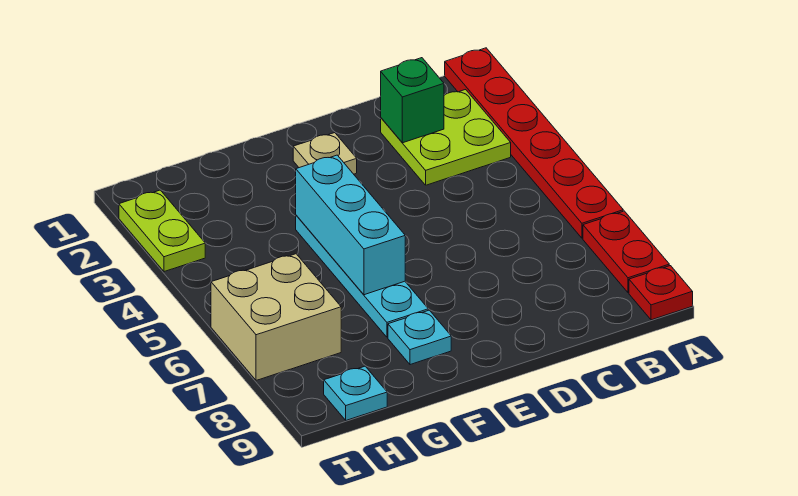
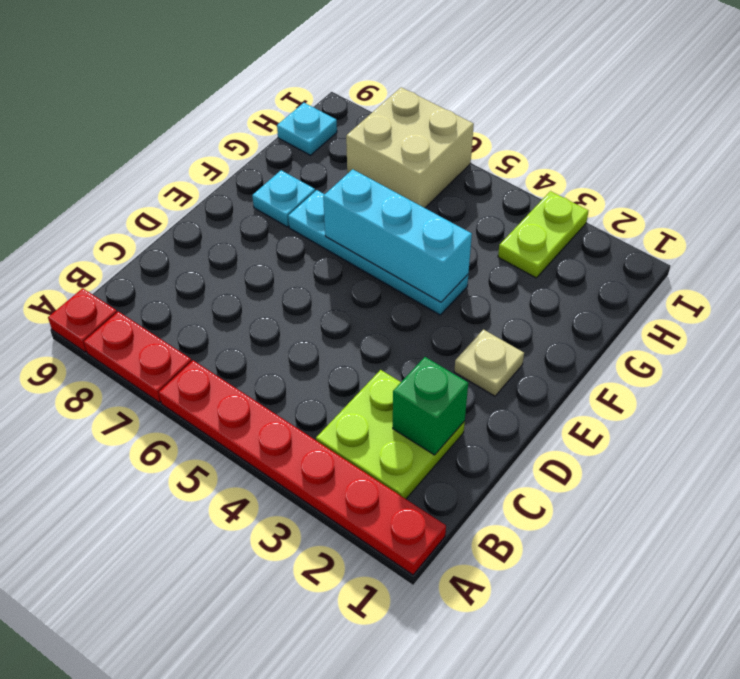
lime 1x2 plate [119,190,205,272] -> lime 1x2 plate turned to [498,191,588,278]

